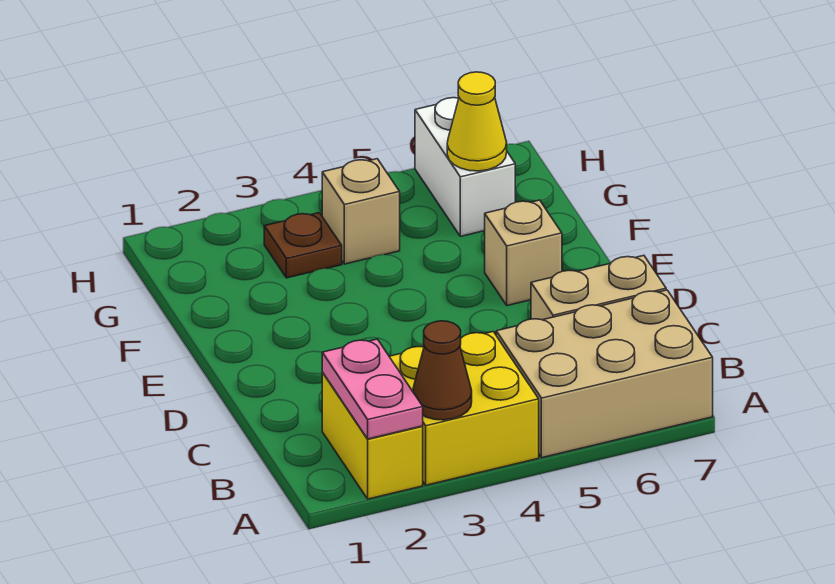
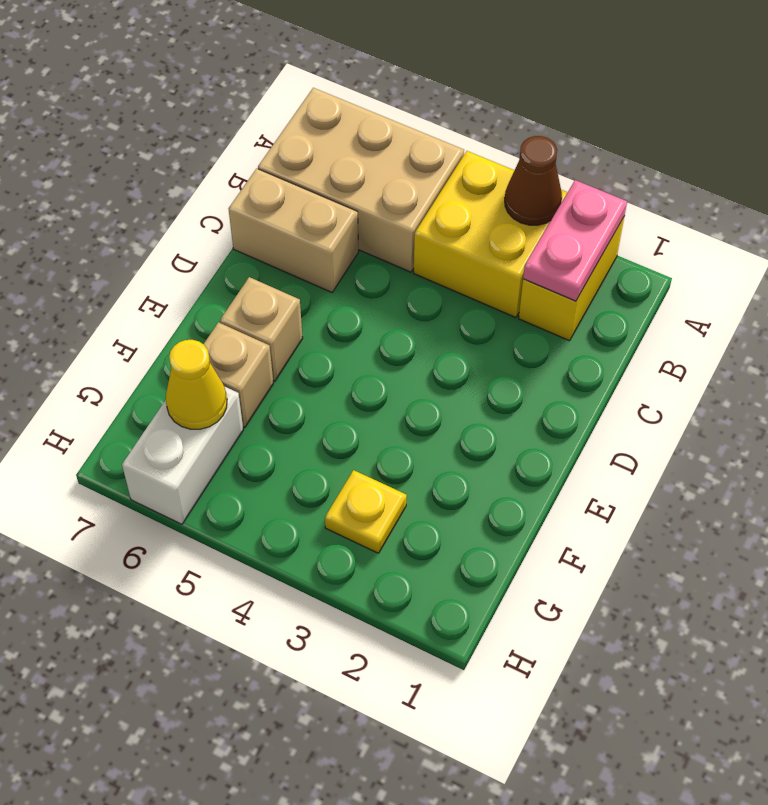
brown 1x1 plate [264,213,342,278] -> yellow 1x1 plate [325,470,407,553]
tan 1x1 brick [322,159,400,264] -> tan 1x1 brick moved to [204,322,273,427]

